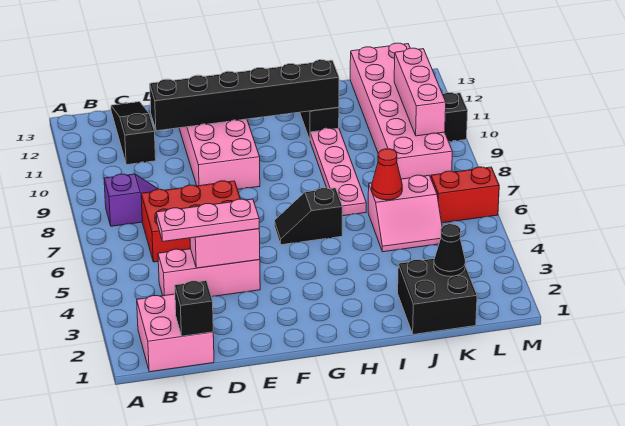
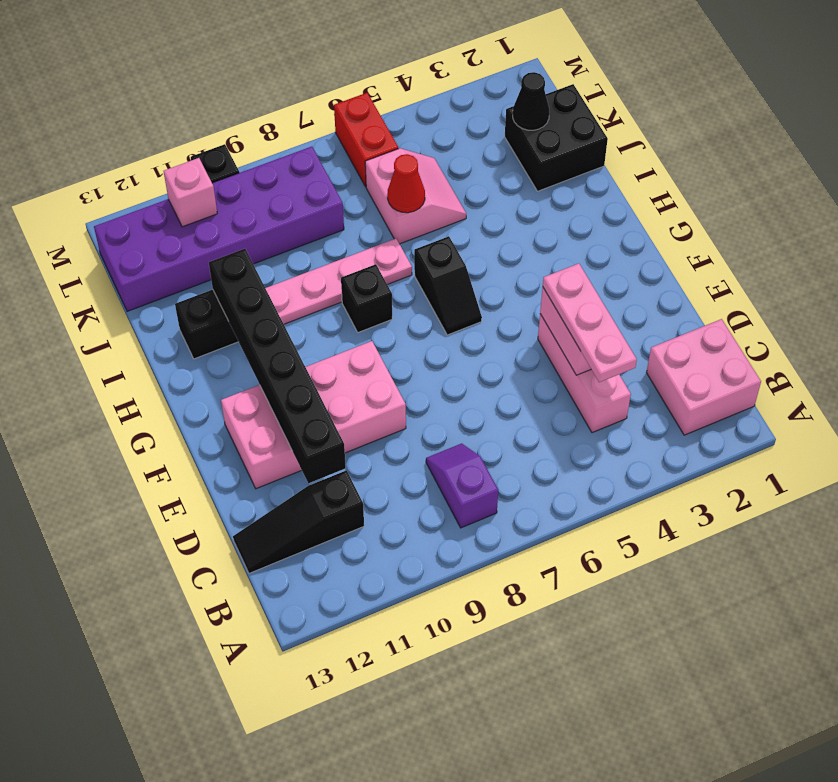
black 1x1 brick [175,281,213,336] -> black 1x1 brick moved to [341,264,392,332]
red 2x3 brick [141,181,240,262] -> none
pink 2x6 brick [350,43,452,179] -> purple 2x6 brick [94,147,344,311]
pink 1x3 brick [394,48,446,136] -> pink 1x1 brick [164,158,217,227]

